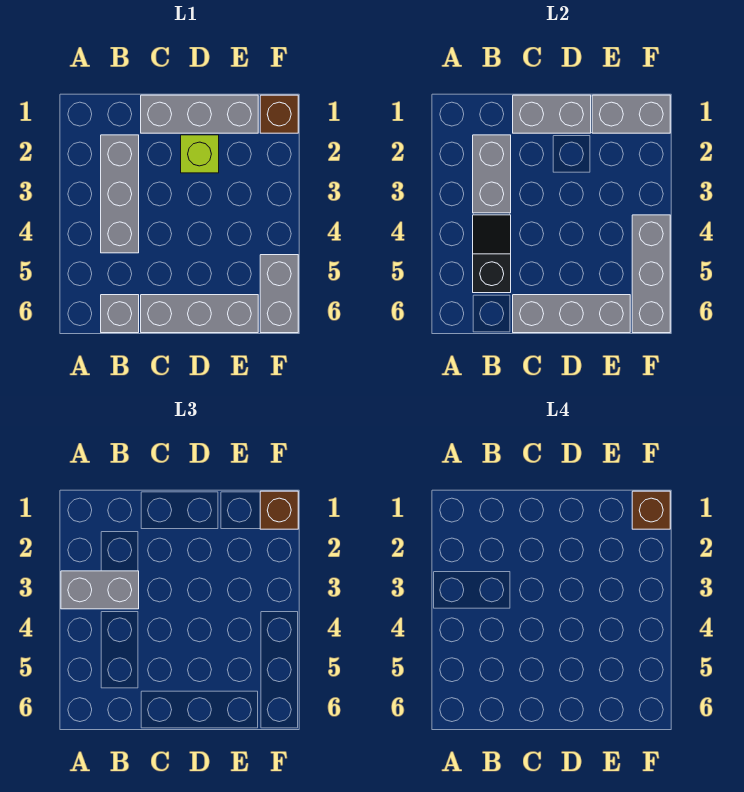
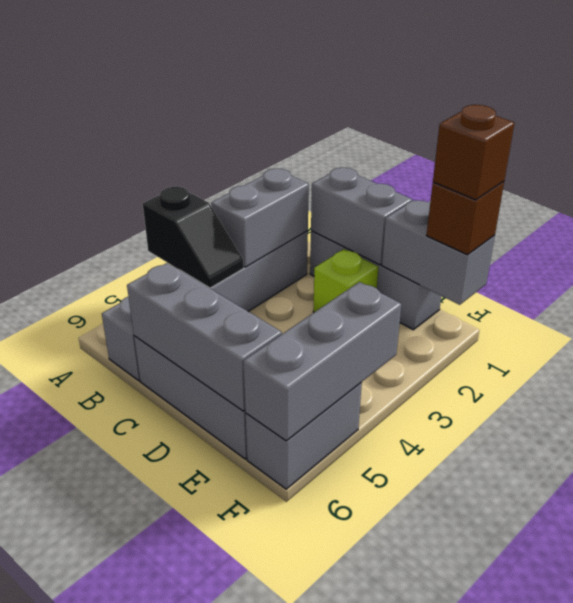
grey 1x2 brick [61,571,139,609] -> none
black 1x2 slope [473,215,511,293] -> black 1x2 slope turned to [143,187,244,288]
brown 1x1 brick [260,95,298,133] -> none

